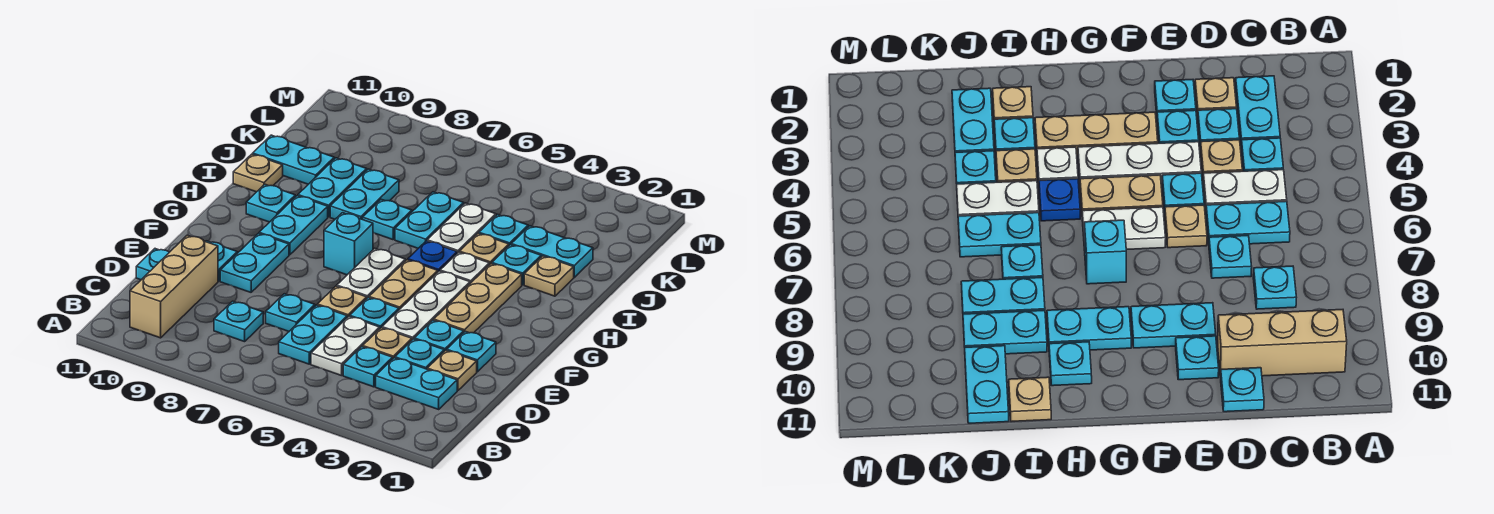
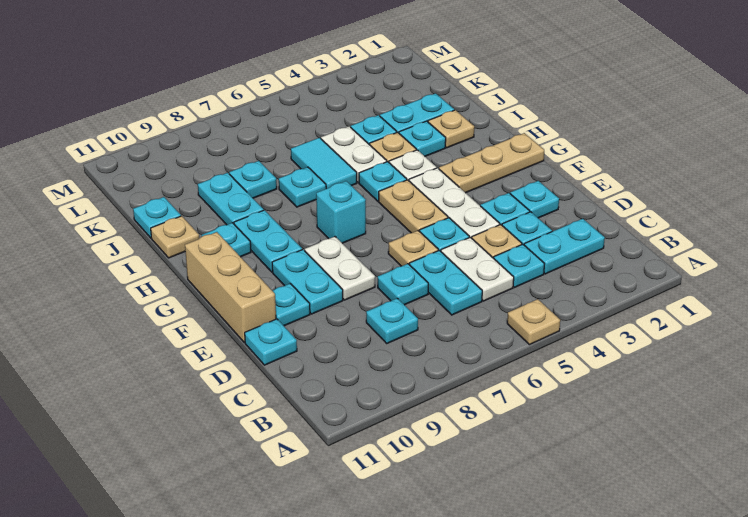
tan 1x3 brick [130,235,218,338] -> tan 1x3 brick moved to [185,232,276,343]
tan 1x1 plate [427,350,477,391] -> tan 1x1 plate moved to [507,299,560,345]
tan 1x3 plate [434,264,522,333] -> tan 1x3 plate turned to [439,133,544,193]
white 1x2 plate [337,248,405,298] -> white 1x2 plate moved to [305,237,375,300]
blue 1x1 plate [408,241,457,272] -> cyan 1x1 plate [359,162,407,201]
cyan 1x2 plate [395,192,464,248] -> cyan 1x2 tile [291,138,357,189]
cyan 1x2 plate [330,169,399,219] -> cyan 1x1 plate [229,161,277,198]
cyan 1x2 plate [253,135,334,184] -> cyan 1x1 plate [133,197,181,238]

